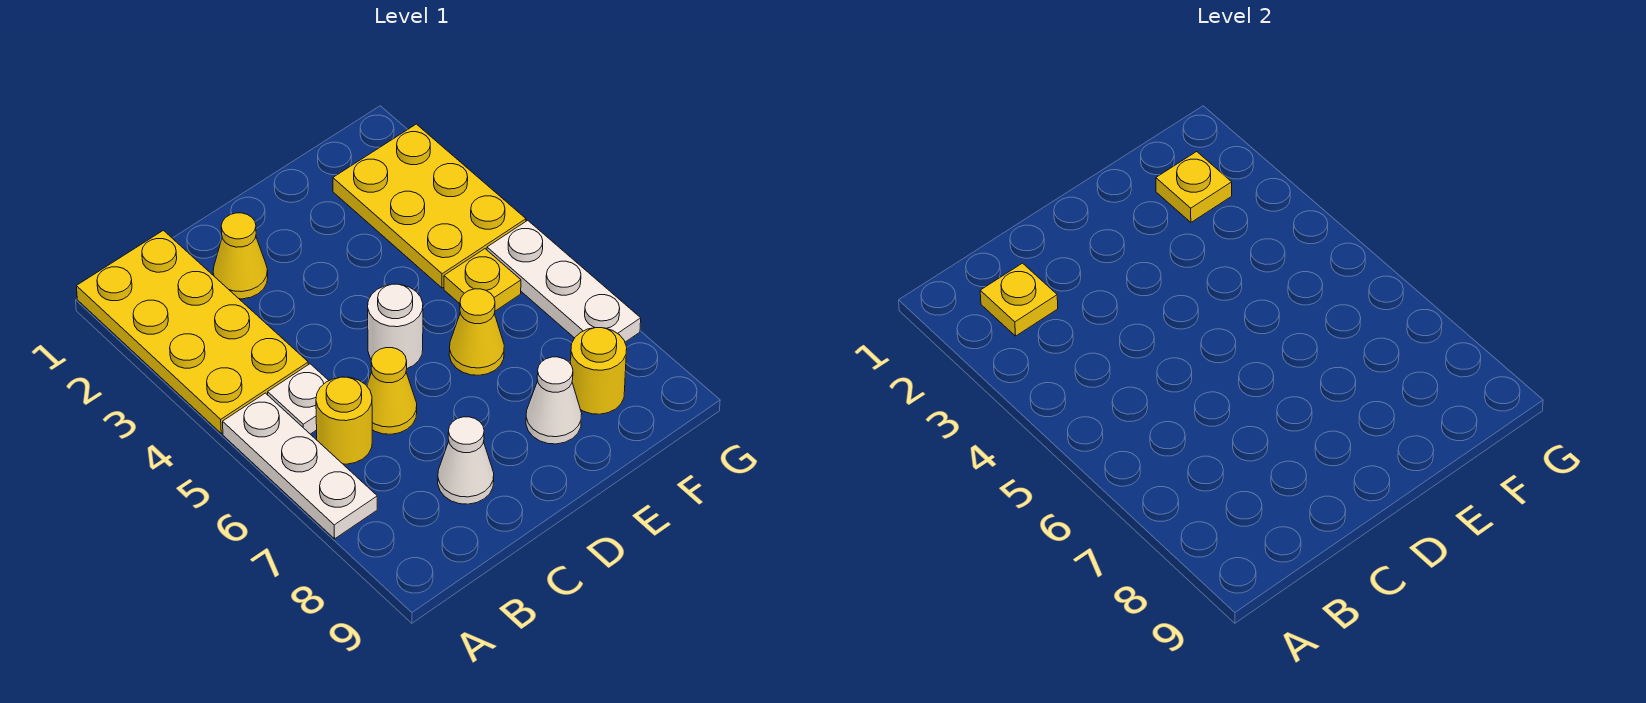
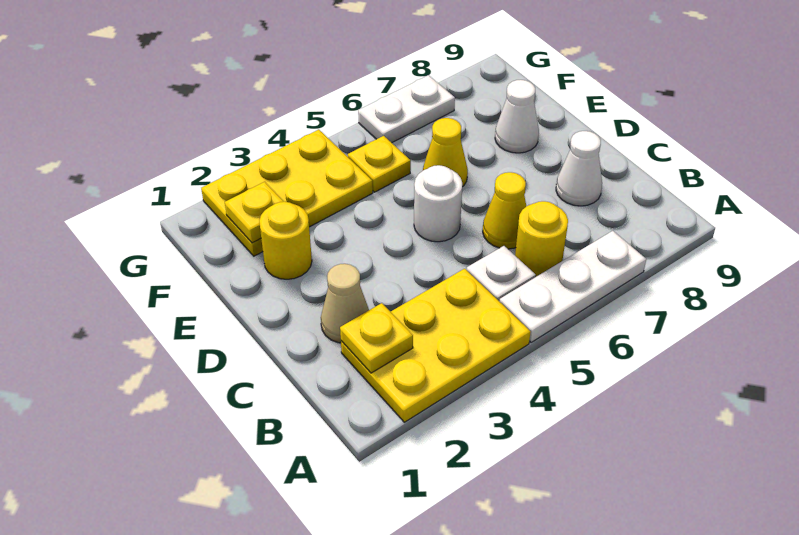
yellow 2x4 plate [76,230,308,433] -> yellow 2x3 plate [341,269,531,422]
yellow 1x1 cone [213,213,268,299] -> tan 1x1 cone [321,264,369,343]
yellow 1x1 round brick [571,328,627,414] -> yellow 1x1 round brick moved to [259,202,312,279]
white 1x3 plate [487,220,641,342] -> white 1x2 plate [358,75,455,143]

